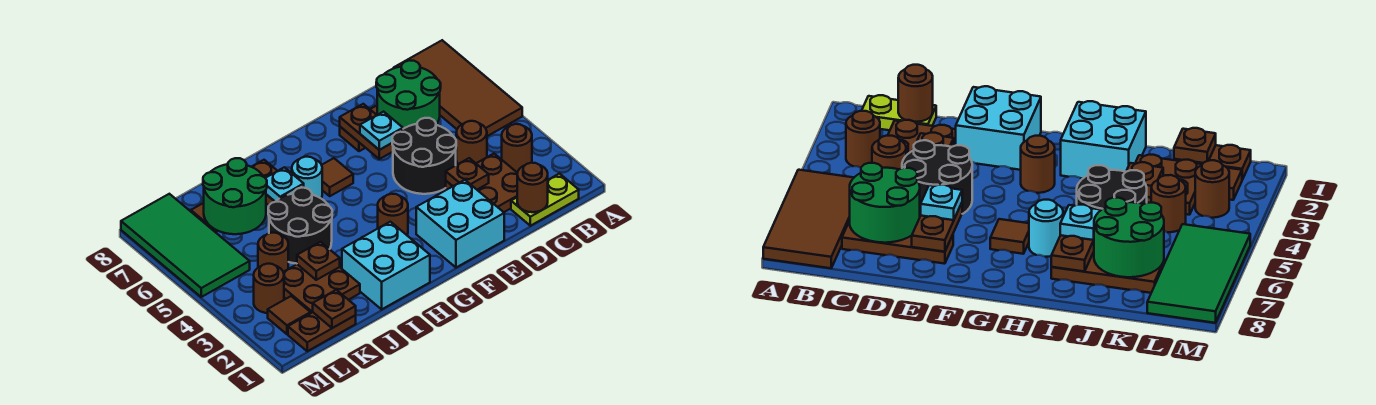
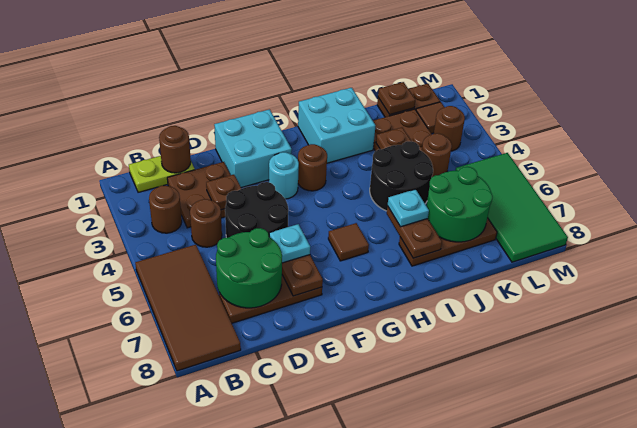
cyan 1x1 round brick [292,157,322,199] -> cyan 1x1 round brick moved to [269,152,299,199]

